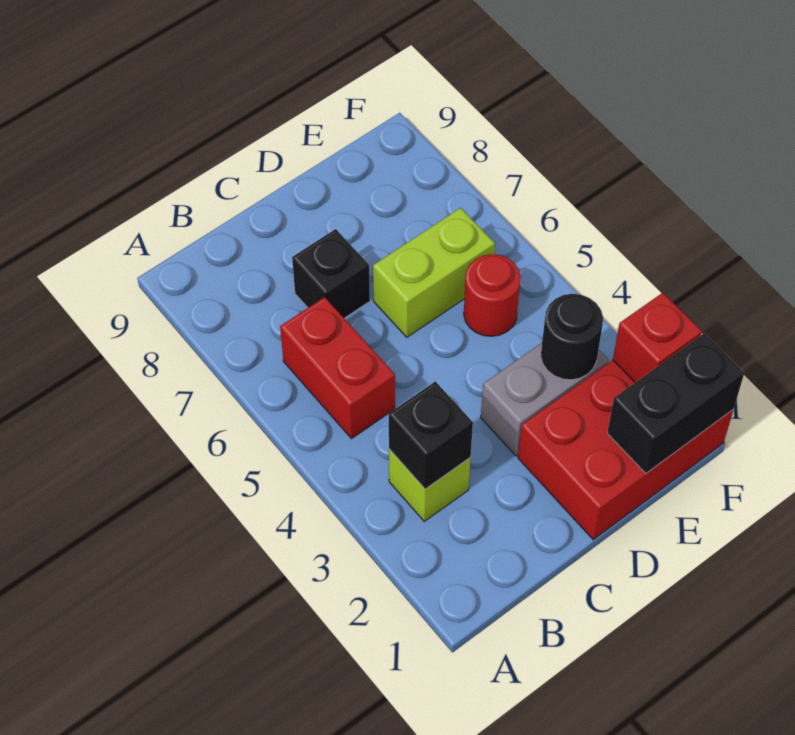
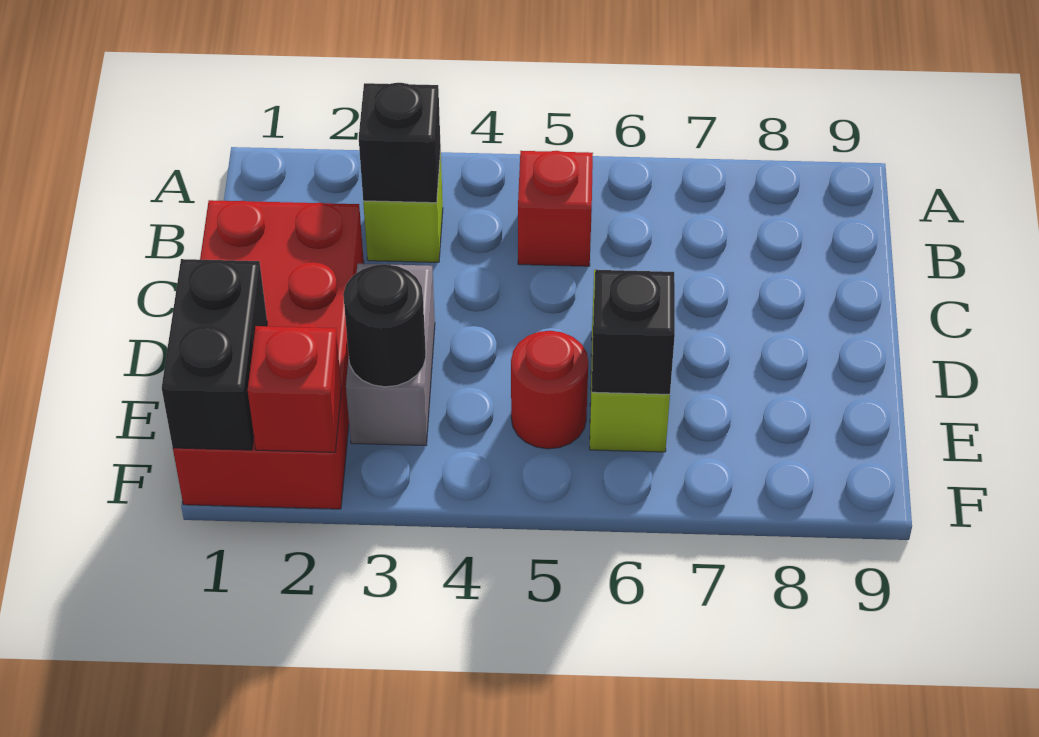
red 1x2 brick [280,297,395,439] -> red 1x1 brick [518,151,593,266]
black 1x1 brick [292,229,370,318] -> black 1x1 brick moved to [592,270,675,394]
red 2x3 brick [518,360,734,540] -> red 2x4 brick [173,200,364,509]

